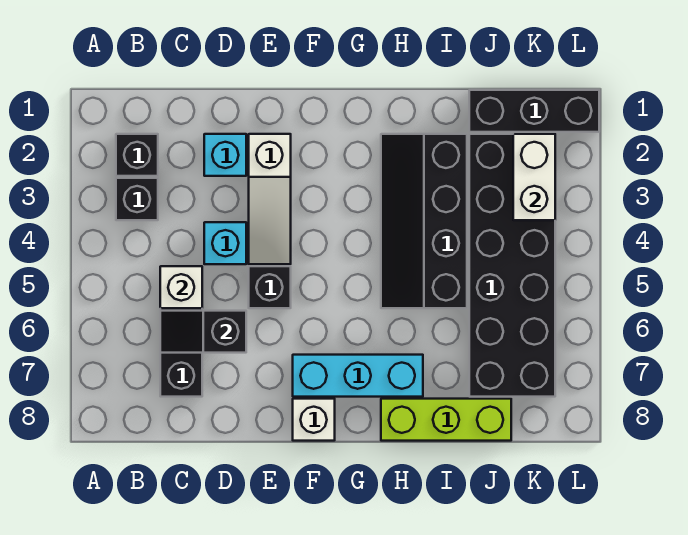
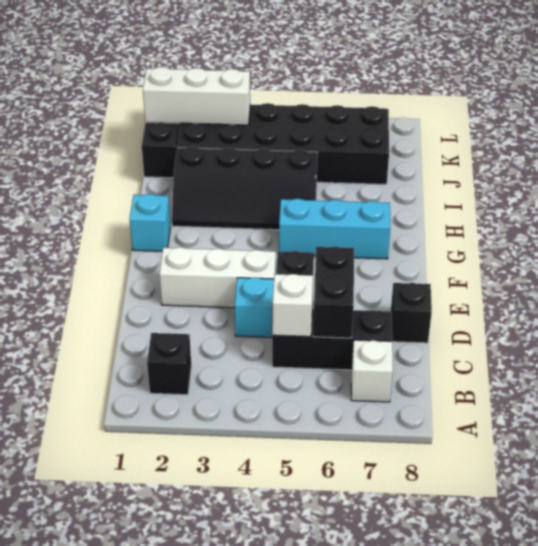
black 1x1 brick [116,178,158,220] -> black 1x1 brick moved to [391,283,432,343]
black 1x2 slope [160,311,246,353] -> black 1x2 brick [313,246,354,338]
cyan 1x1 brick [204,134,246,176] -> cyan 1x1 brick moved to [130,194,171,251]
white 1x3 slope [249,134,291,264] -> white 1x3 brick [159,247,276,308]
cyan 1x3 brick [293,355,423,397] -> cyan 1x3 brick turned to [279,199,390,259]
white 1x1 brick [293,399,335,441] -> white 1x1 brick moved to [351,340,393,402]
lime 1x3 brick [381,399,511,441] -> none
white 1x2 brick [513,134,555,220] -> white 1x3 brick [143,67,250,125]

